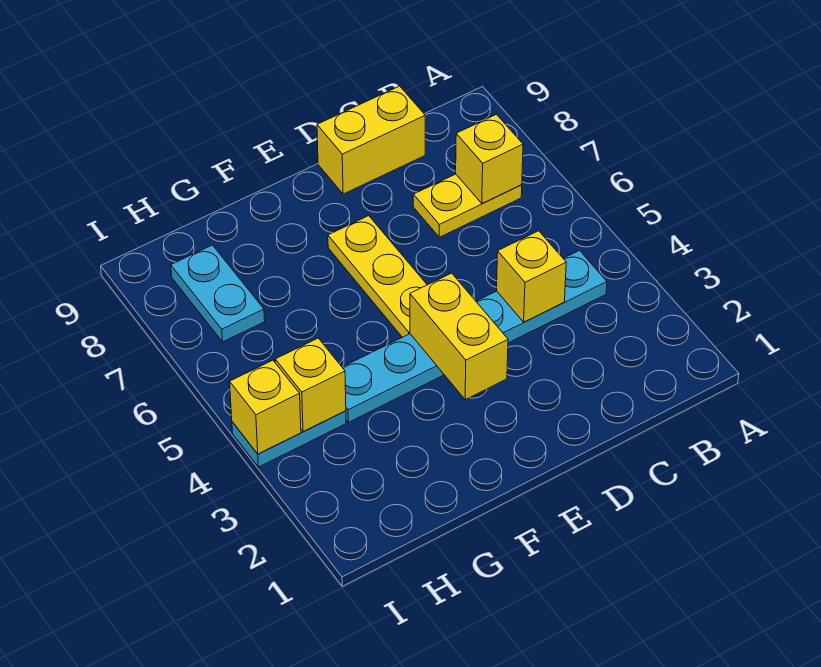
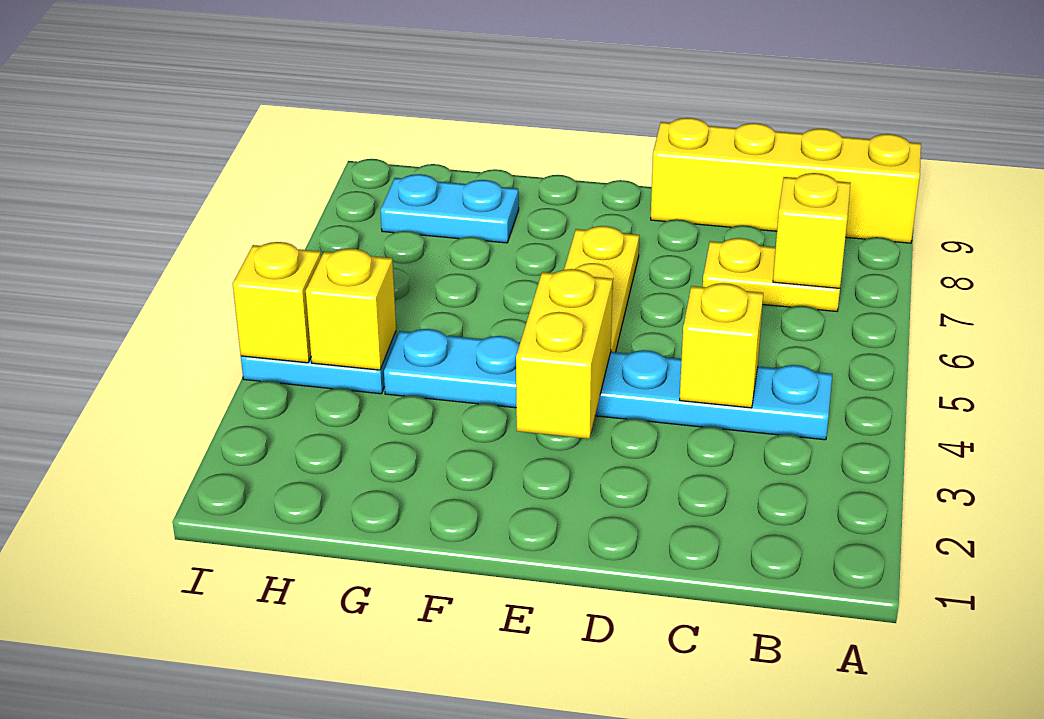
yellow 1x2 brick [317,86,425,194] -> yellow 1x4 brick [651,118,921,243]
cyan 1x2 plate [171,245,265,342] -> cyan 1x2 plate turned to [380,174,519,243]

